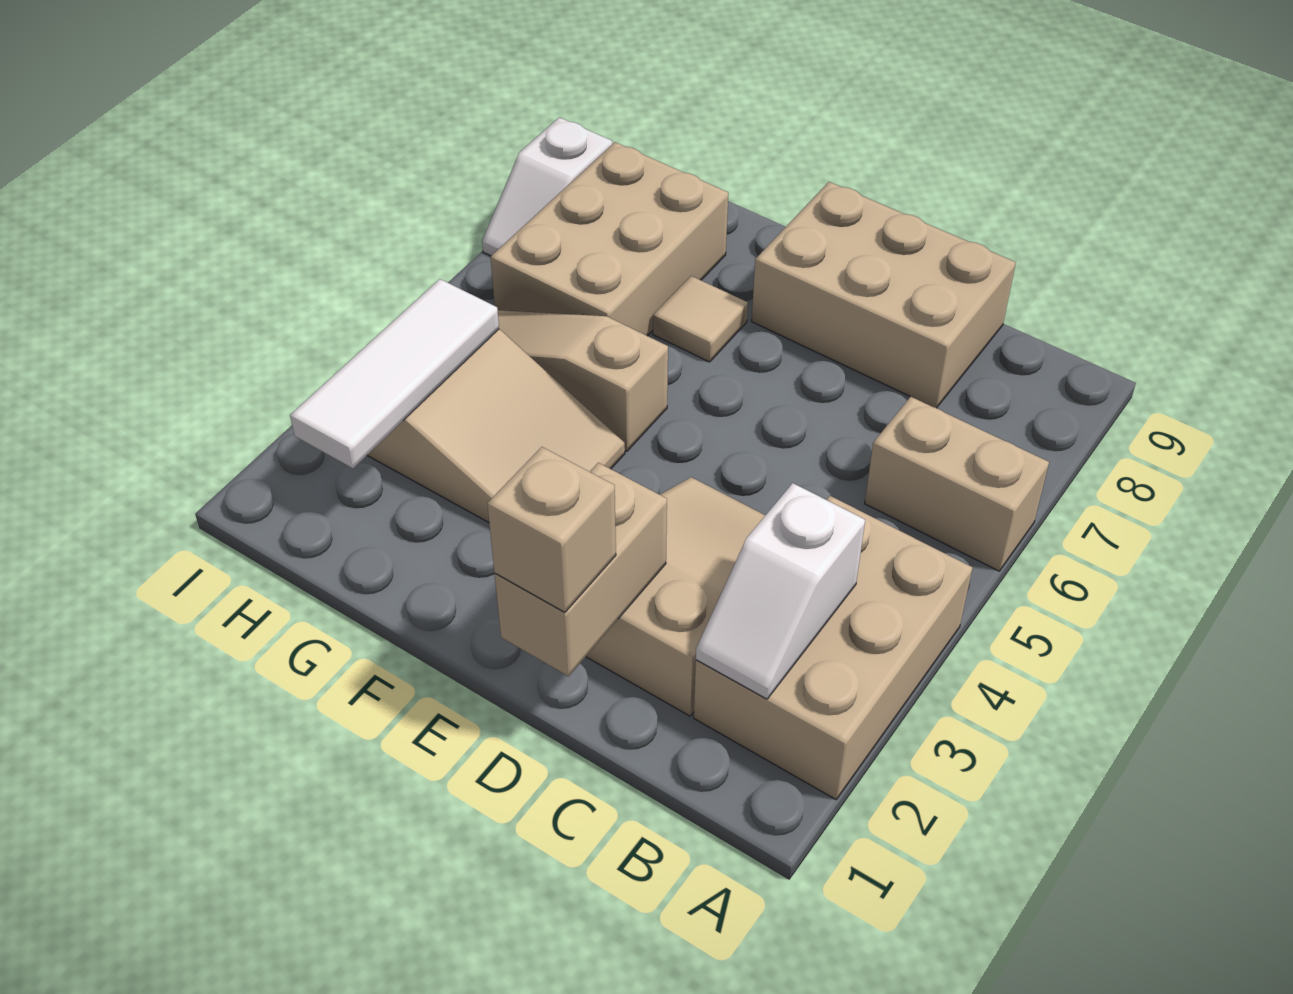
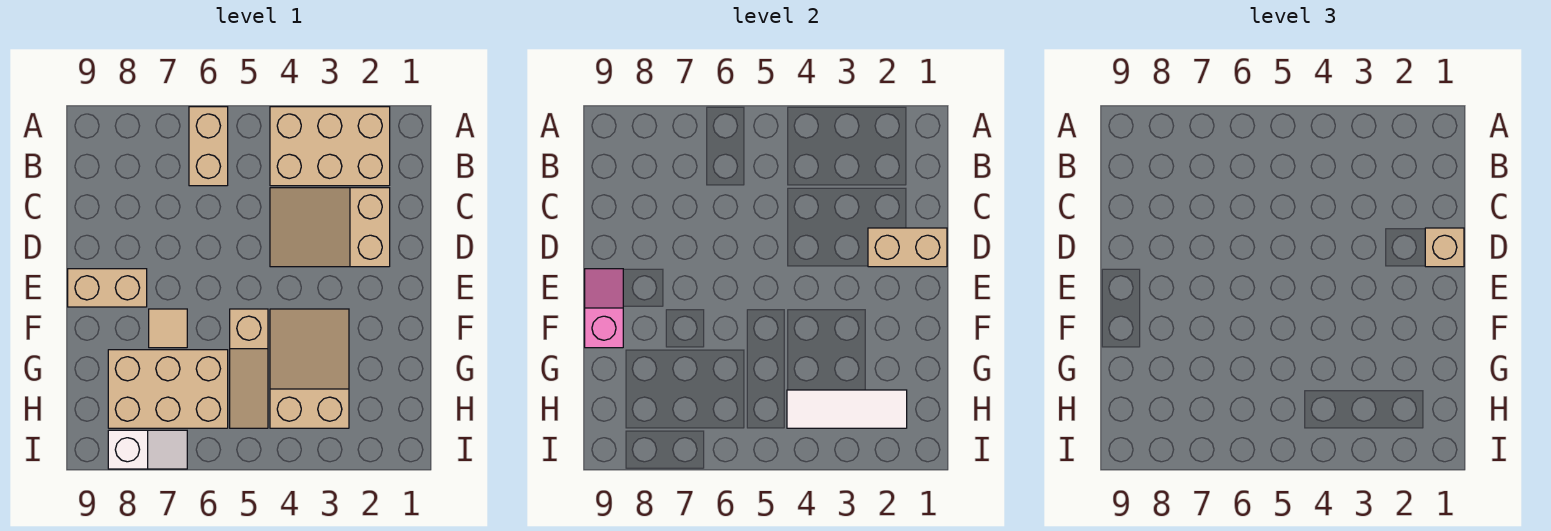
white 1x2 slope [696,483,865,699] -> none
tan 2x3 brick [752,182,1016,408] -> tan 1x2 brick [68,269,147,307]
none -> pink 1x2 slope [585,269,623,348]

